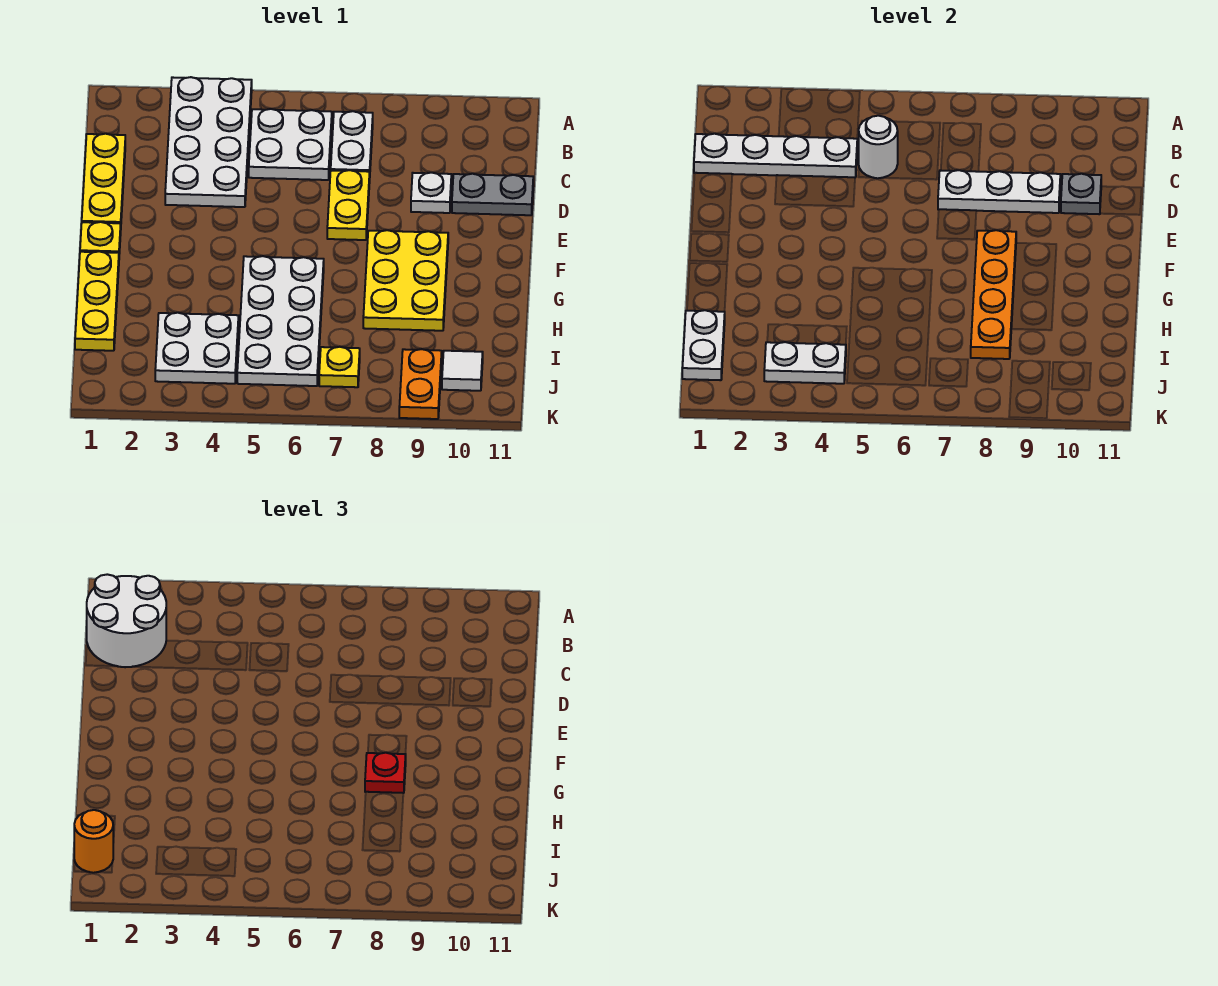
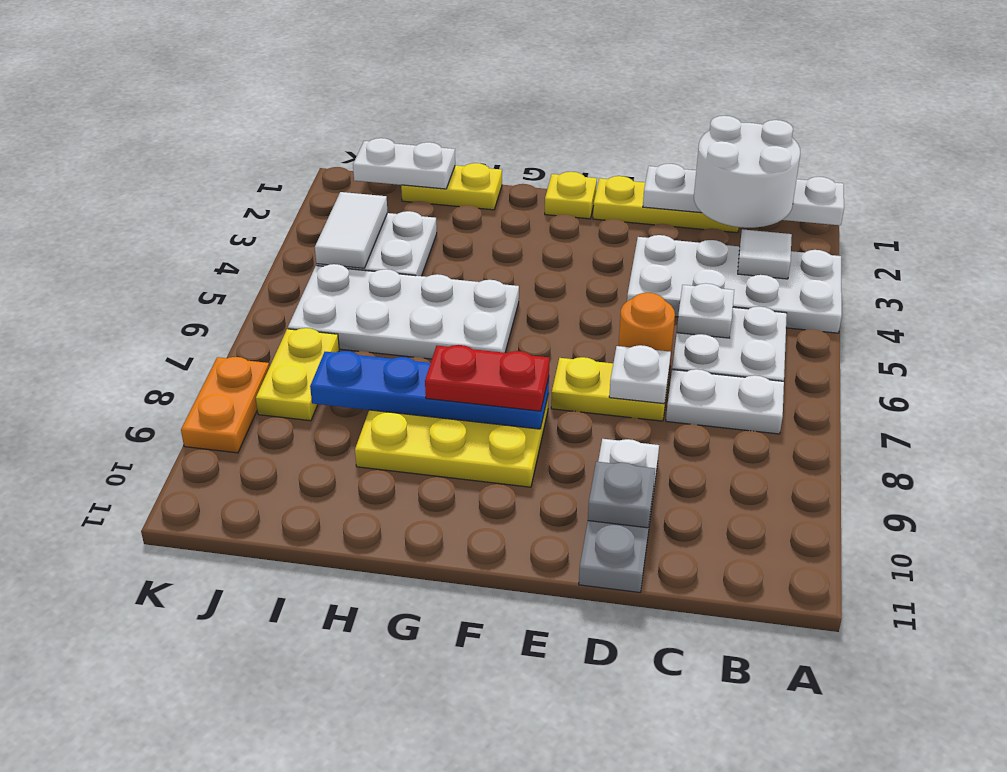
white 1x4 plate [694,134,857,177] -> white 1x4 plate turned to [643,164,844,225]
white 1x1 round brick [859,116,898,178] -> white 1x1 plate [677,283,734,338]
white 1x3 plate [938,170,1060,213] -> white 1x1 plate [609,345,671,404]
orange 1x4 plate [971,230,1016,359] -> blue 1x4 plate [310,351,549,429]
yellow 1x3 plate [75,251,119,351] -> yellow 1x2 plate [401,163,502,210]
red 1x1 plate [365,753,406,793] -> red 1x2 plate [425,345,549,411]
orange 1x1 round brick [74,810,113,873] -> orange 1x1 round brick moved to [619,293,675,369]
white 1x2 plate [764,342,846,384] -> white 1x2 tile [315,192,388,268]
yellow 1x1 plate [319,347,360,387] -> yellow 1x2 plate [256,328,339,421]
orange 1x2 plate [399,349,442,419] -> orange 1x2 plate turned to [181,357,269,453]
white 1x1 tile [442,351,483,391] -> white 1x1 tile moved to [738,229,792,279]

